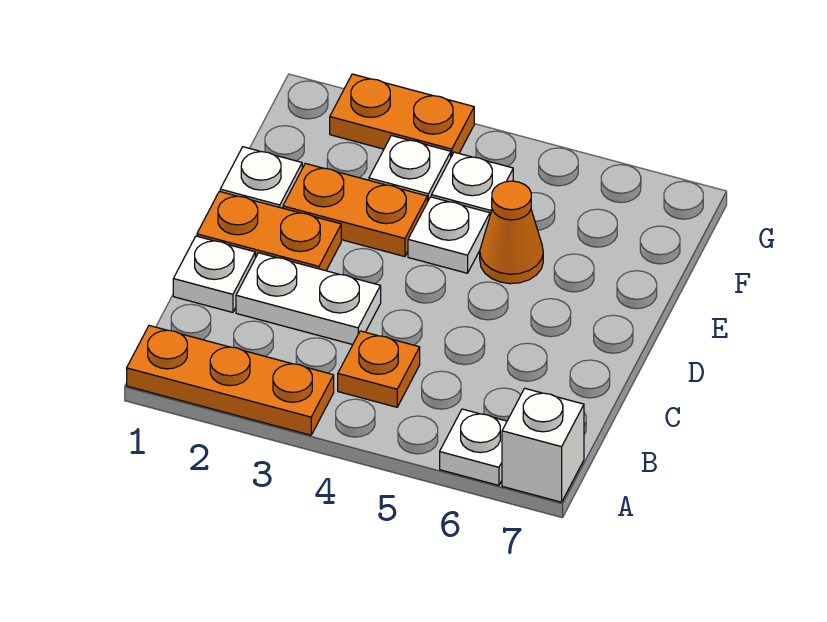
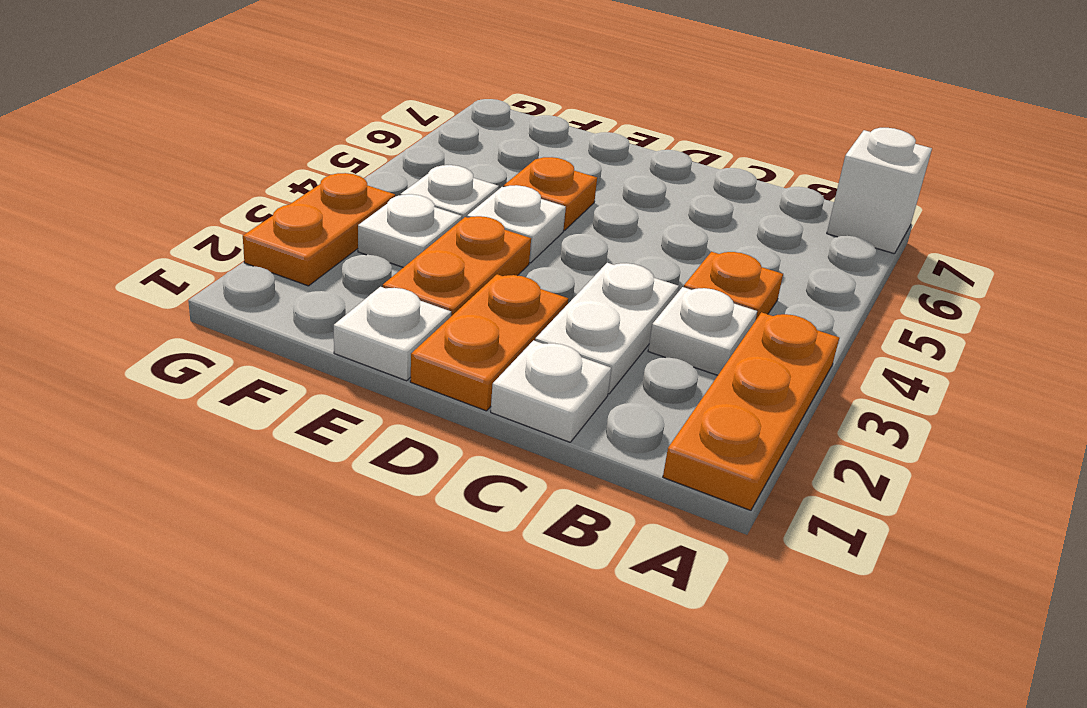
white 1x1 plate [440,409,507,485] -> white 1x1 plate moved to [648,287,757,375]
orange 1x1 cone [480,181,543,284] -> orange 1x1 plate [504,157,597,230]

